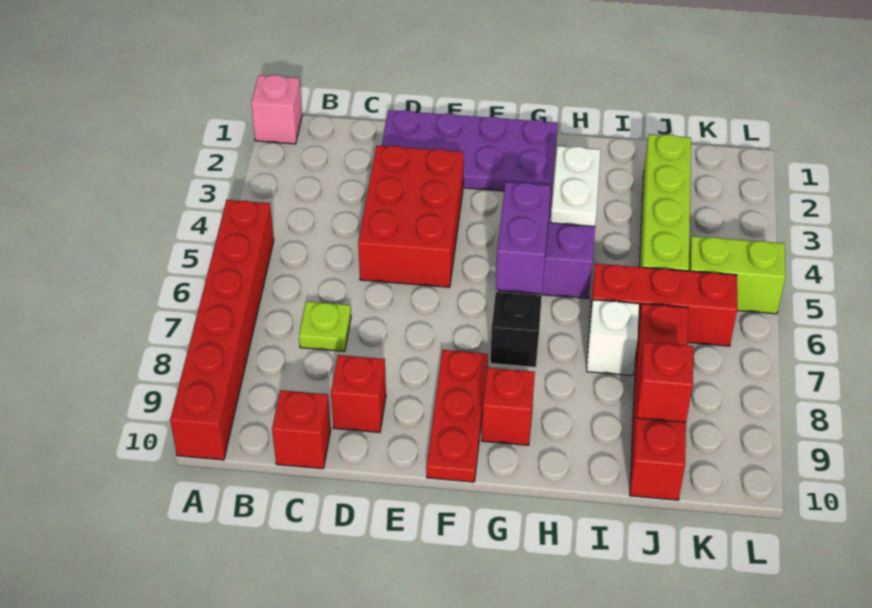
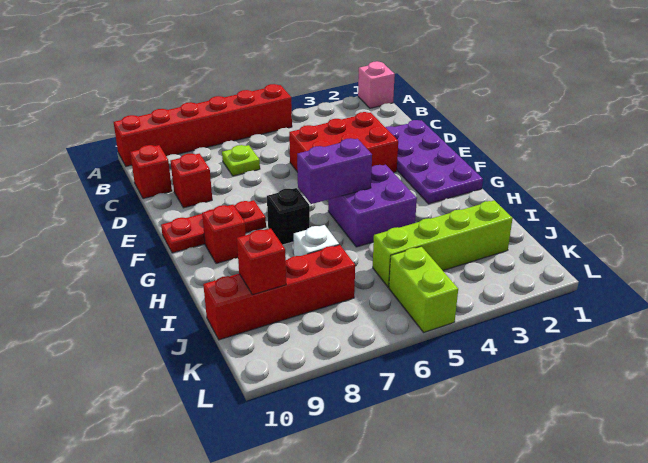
white 1x2 plate [551,146,601,226] -> none
red 1x3 brick [589,264,737,346] -> none

